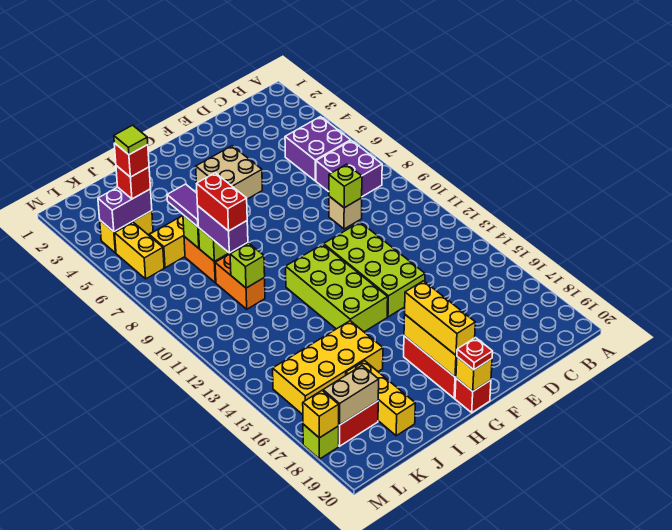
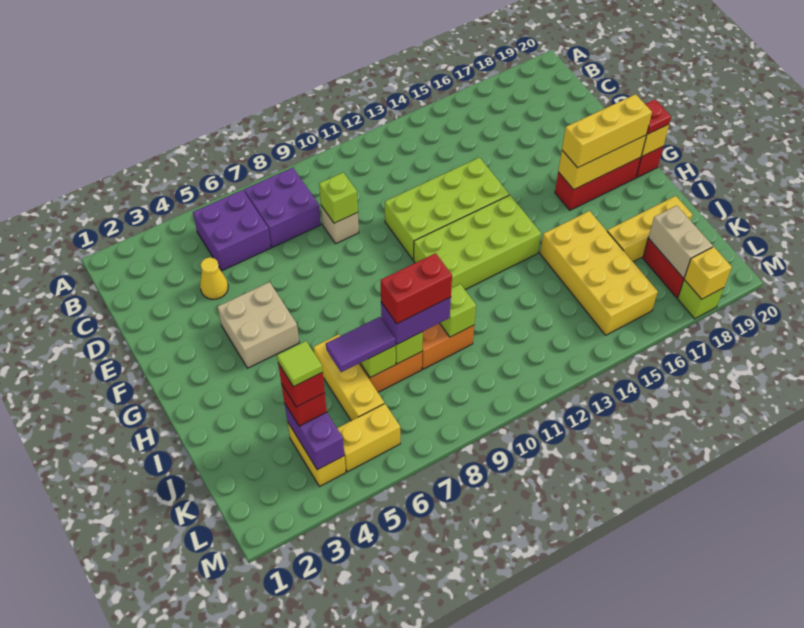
none -> yellow 1x1 cone [200,257,228,299]

